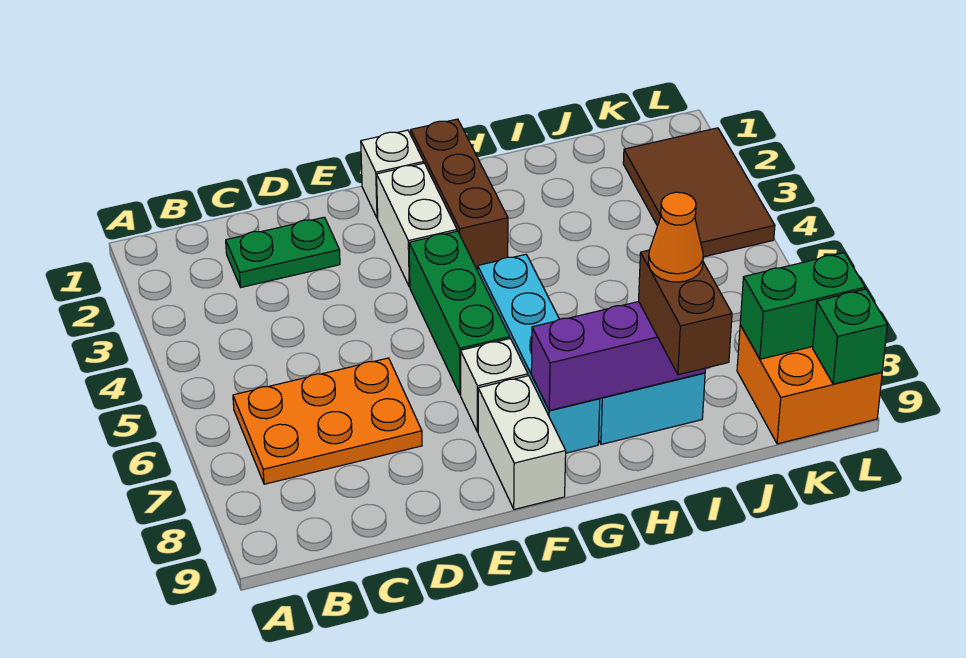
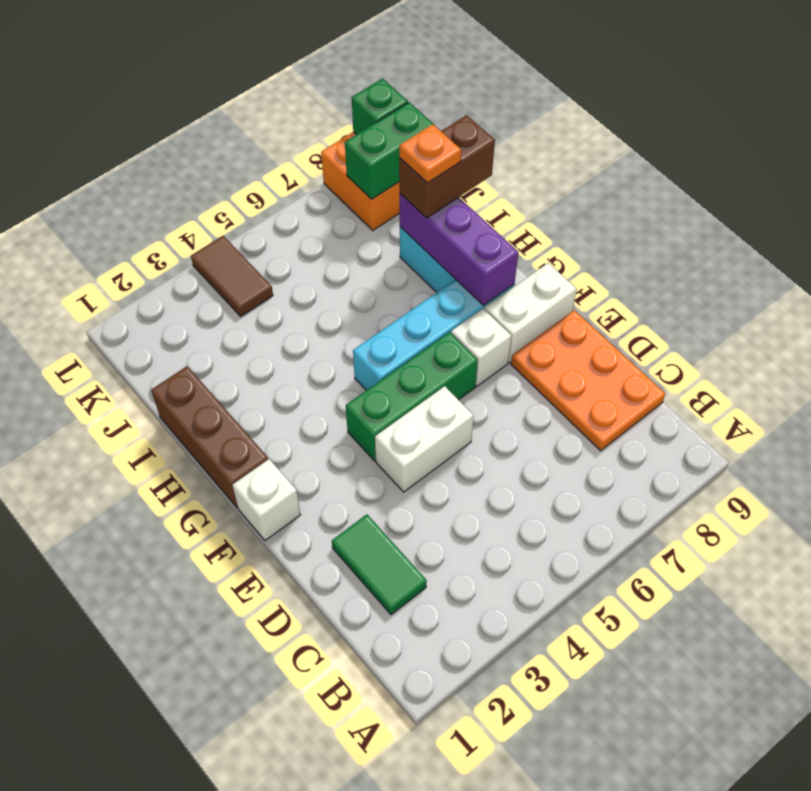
orange 2x3 plate [233,358,422,484] -> orange 2x3 plate moved to [511,310,665,451]
green 1x2 plate [226,217,340,287] -> green 1x2 tile [332,514,427,615]
white 1x2 brick [377,163,457,287] -> white 1x2 brick moved to [375,386,474,492]
brown 1x3 brick [411,119,508,271] -> brown 1x3 brick turned to [151,366,268,508]
orange 1x1 cone [648,192,703,282] -> orange 1x1 plate [399,124,461,183]
brown 2x3 tile [623,128,775,257] -> brown 1x2 tile [191,236,273,316]
green 1x2 brick [740,253,865,359] -> green 1x2 brick turned to [345,102,434,199]

